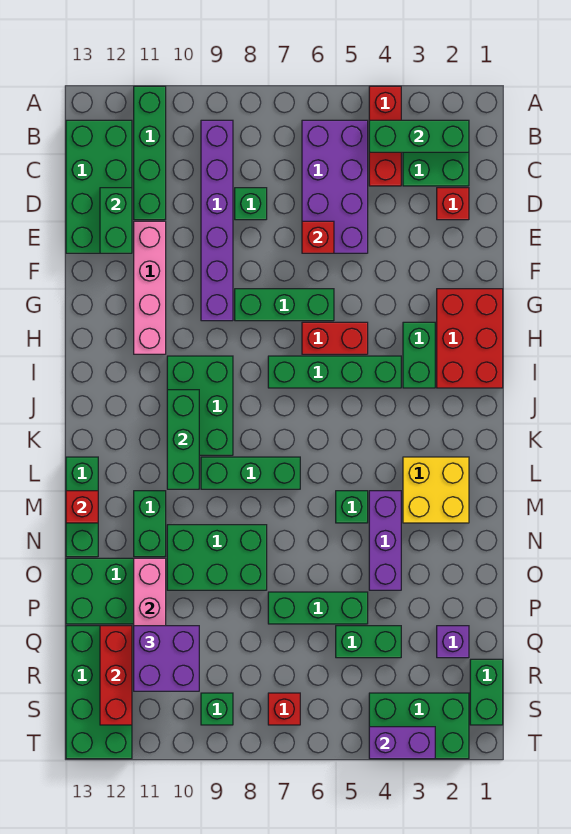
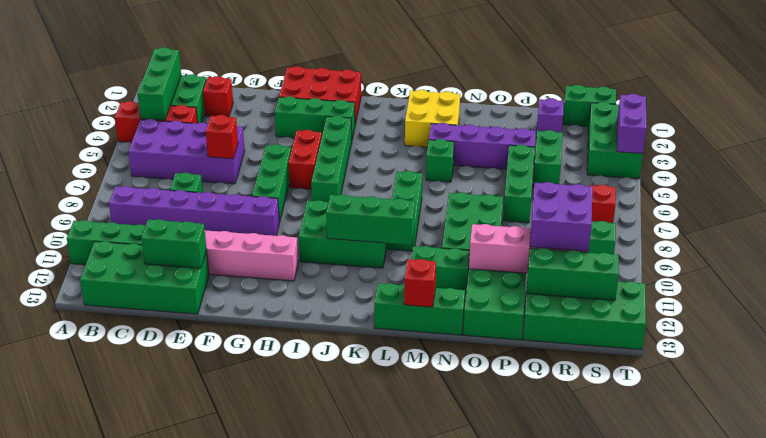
green 1x2 brick [403,322,435,388] -> green 1x3 brick [275,96,355,139]
purple 1x3 brick [369,491,401,590] -> purple 1x4 brick [429,123,536,169]
red 1x3 brick [100,626,132,725] -> green 1x3 brick [526,248,619,300]

